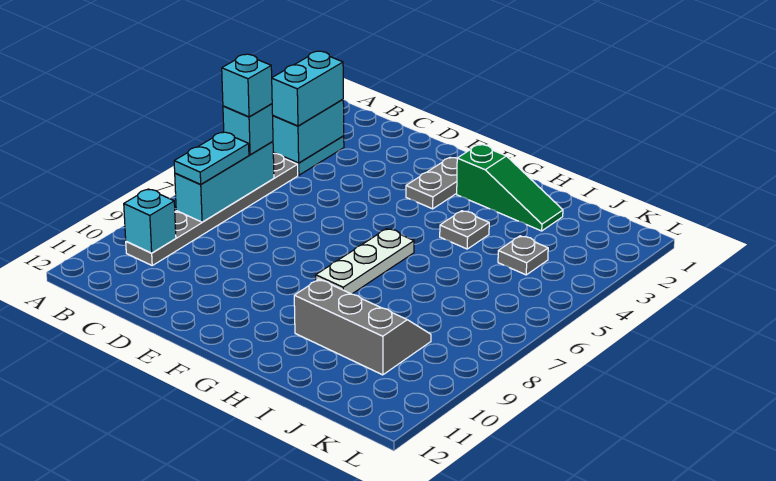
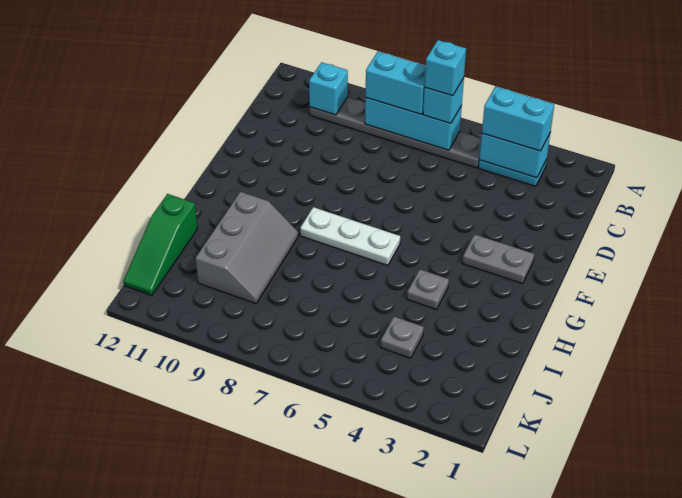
cyan 1x2 plate [174,132,249,184] -> cyan 1x2 brick [366,52,426,114]
green 1x3 slope [457,144,563,231] -> green 1x3 slope moved to [123,194,197,296]

